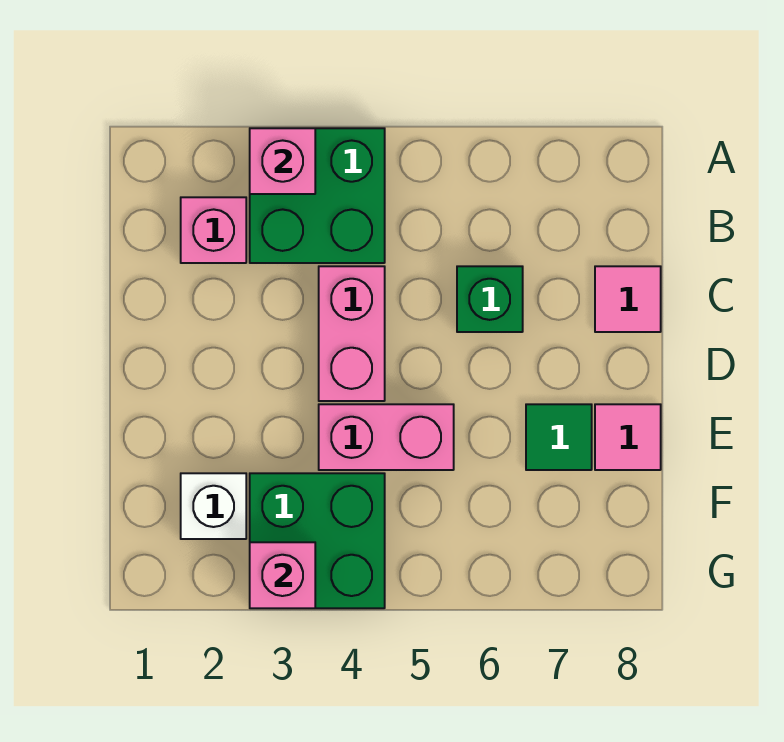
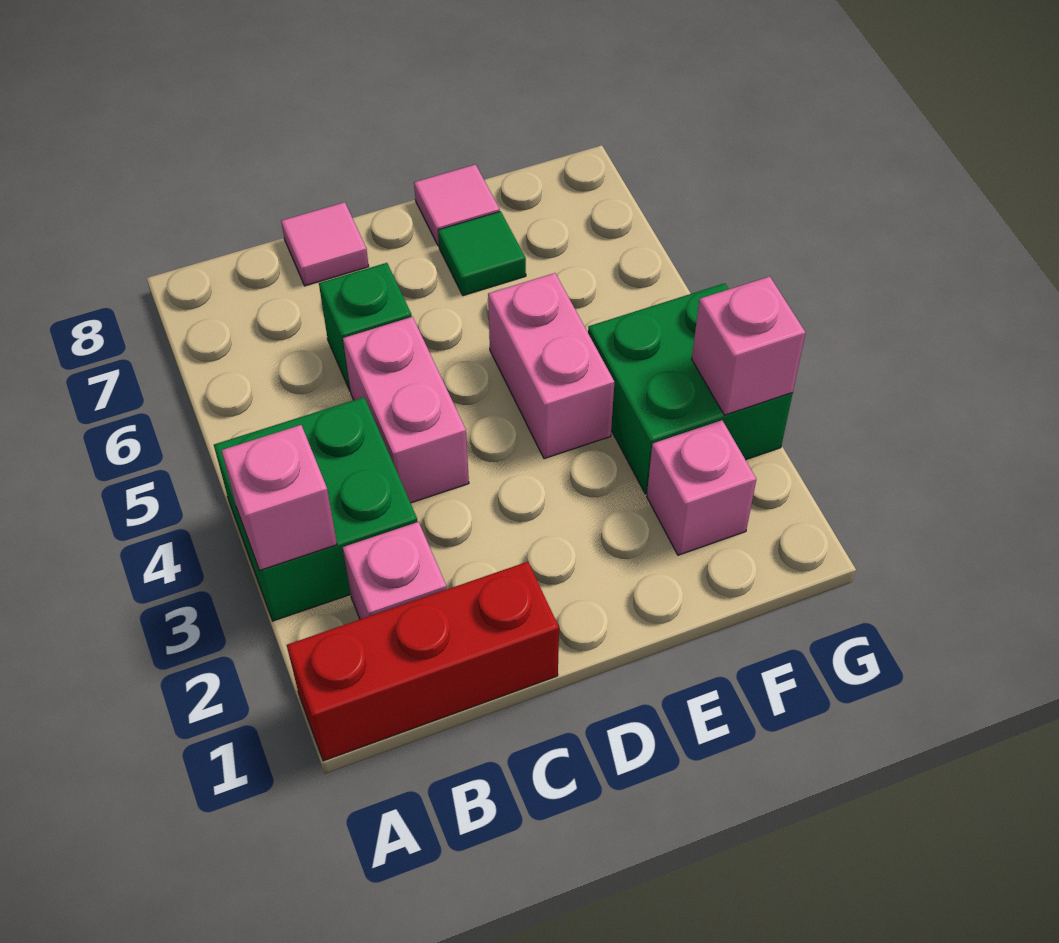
none -> red 1x3 brick [287,562,559,761]
pink 1x2 brick [319,266,385,401] -> pink 1x2 brick turned to [343,317,469,503]
white 1x1 brick [181,473,246,539] -> pink 1x1 brick [647,420,756,555]

